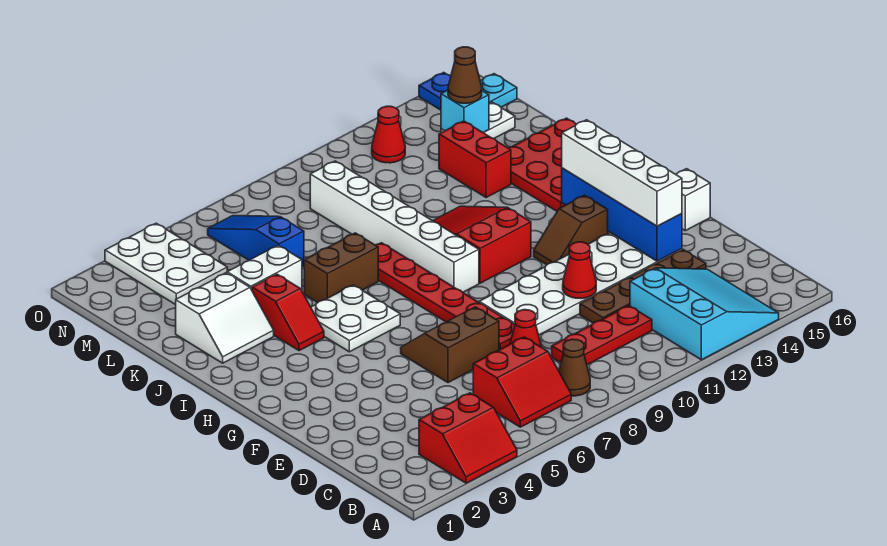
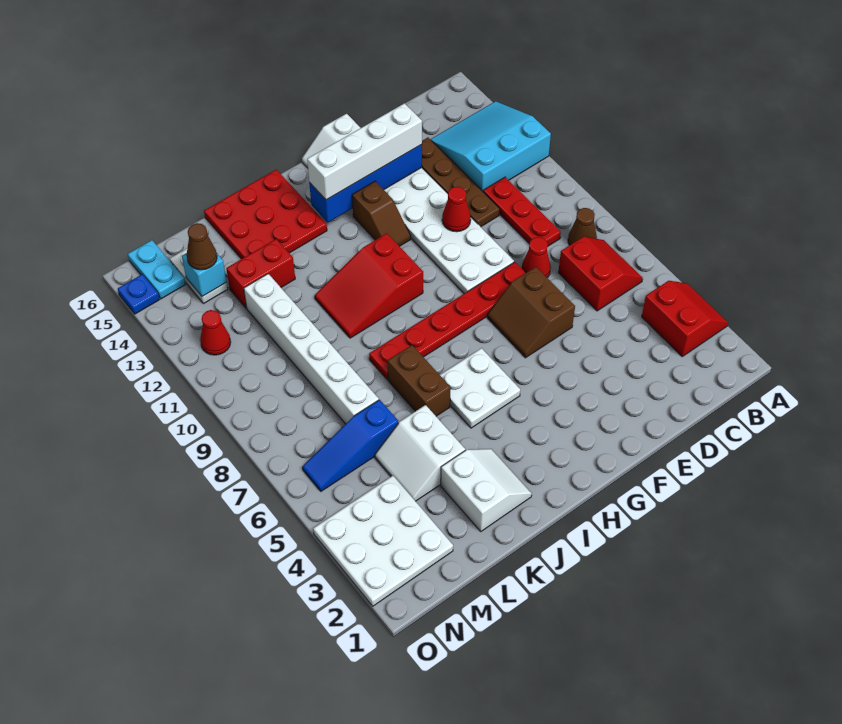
white 1x6 brick [310,161,479,292] -> white 1x6 brick turned to [244,274,379,424]
red 1x2 slope [252,274,324,351] -> none
white 2x3 plate [105,223,227,305] -> white 3x3 plate [313,476,453,606]

